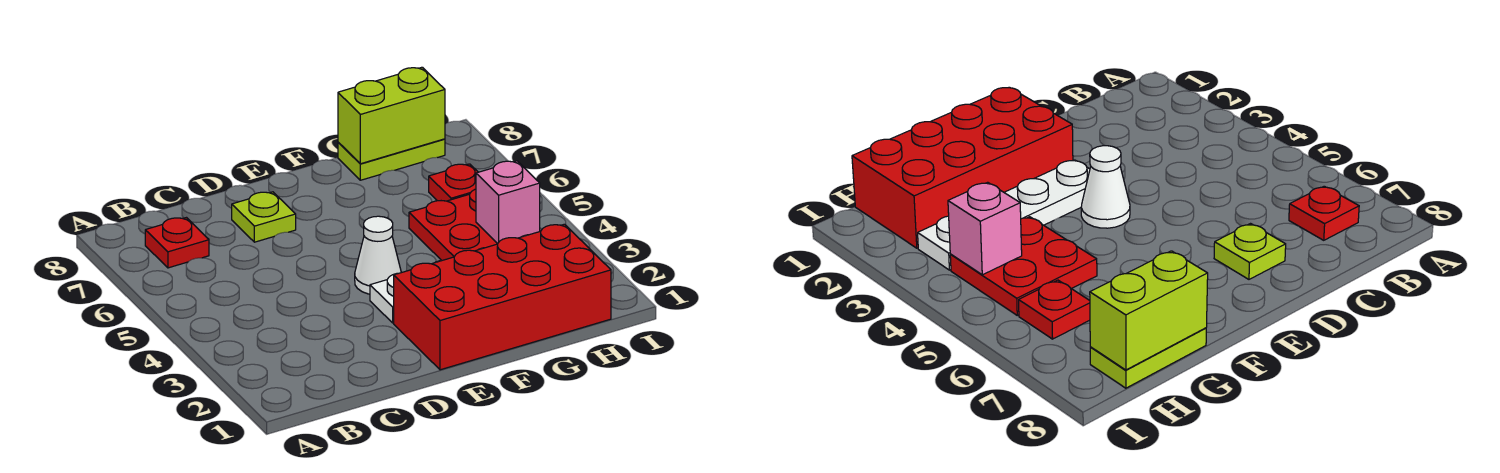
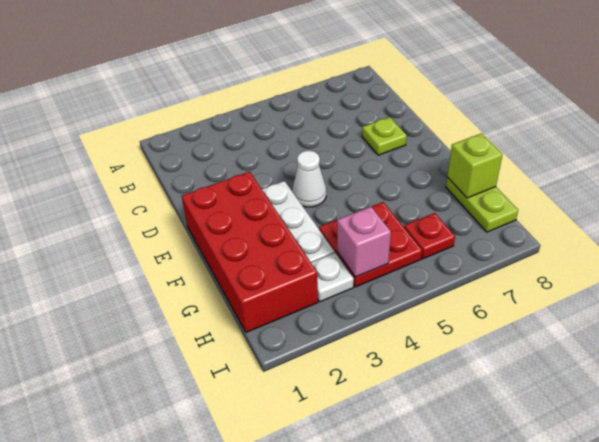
red 1x1 plate [145,218,209,268] -> none
lime 1x2 brick [338,67,445,164] -> lime 1x1 brick [447,133,503,198]

